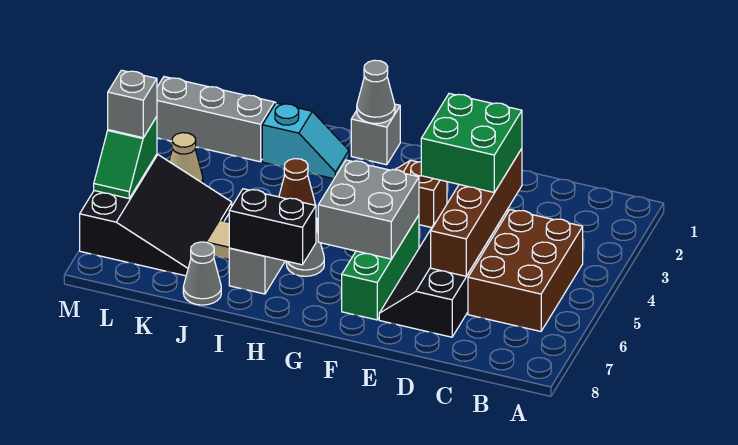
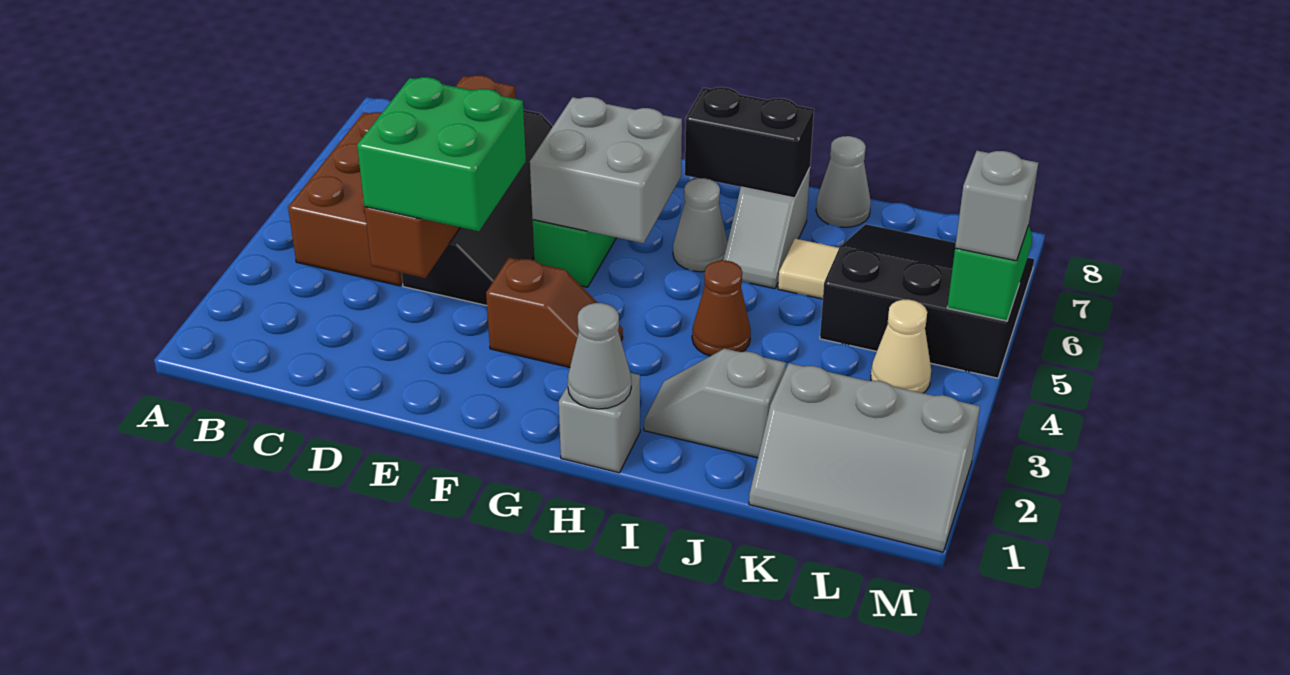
cyan 1x2 slope [262,103,349,179] -> grey 1x2 slope [644,348,786,458]
black 3x3 slope [80,154,232,276] -> black 3x3 slope turned to [820,224,1034,378]

